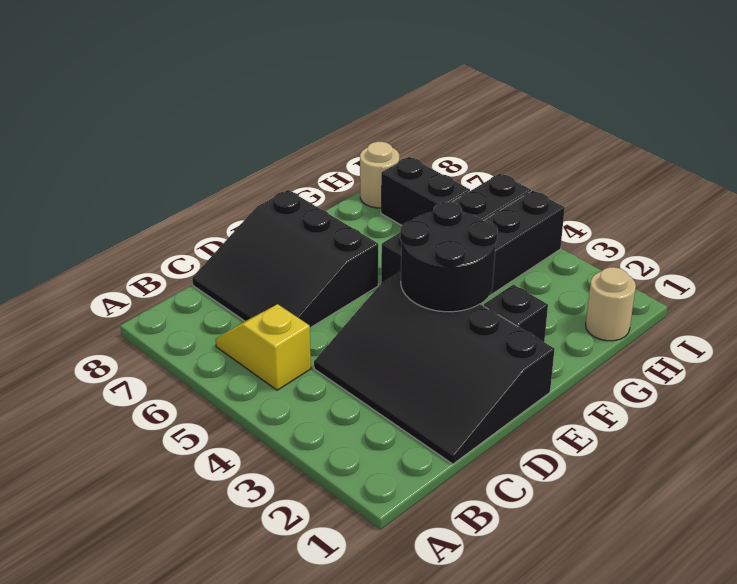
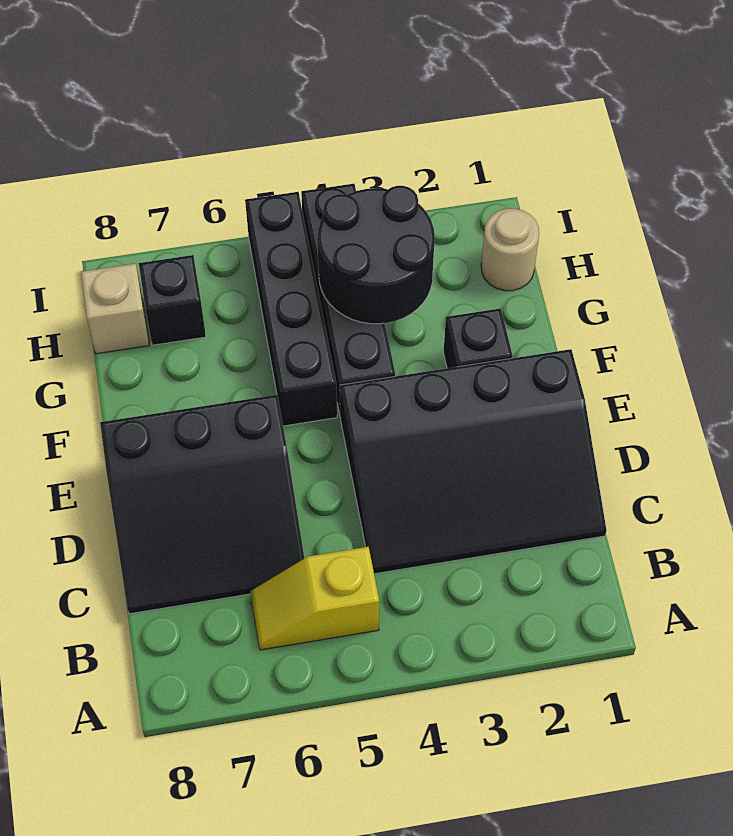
black 2x2 round brick [400,202,498,312] -> black 2x2 round brick moved to [317,186,435,324]
black 1x2 brick [381,157,470,225] -> black 1x1 brick [139,255,206,345]
tan 1x1 round brick [360,142,399,208] -> tan 1x1 brick [81,264,149,354]

